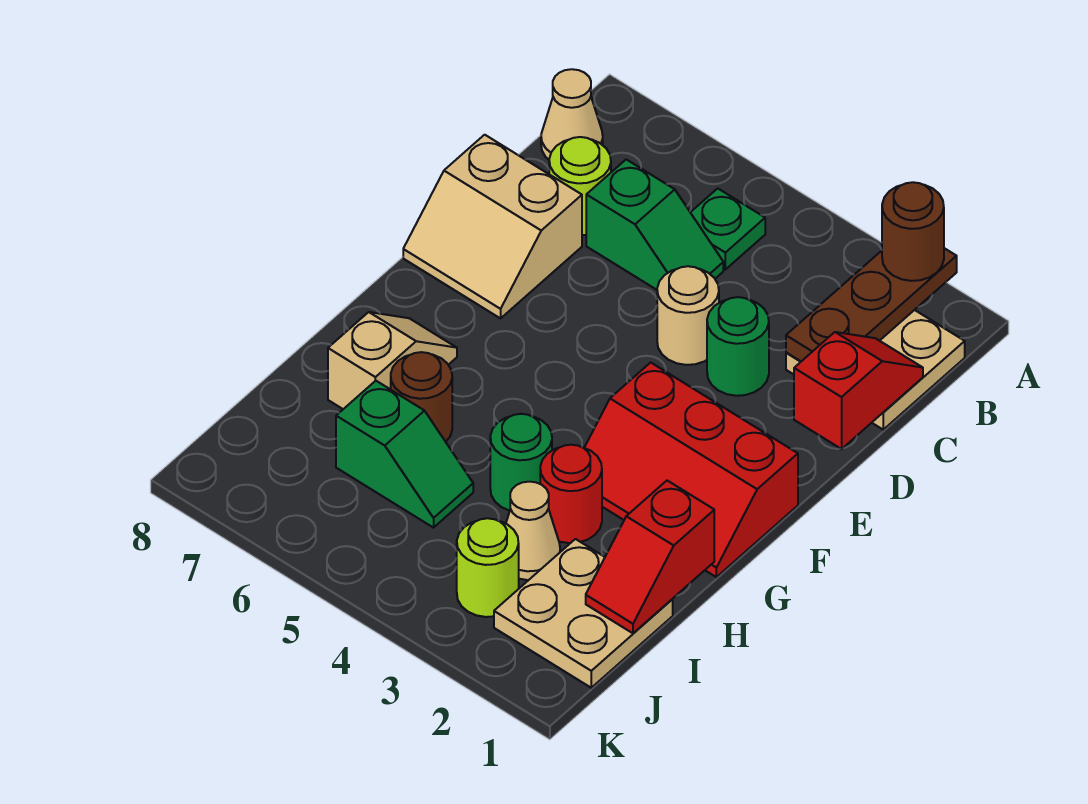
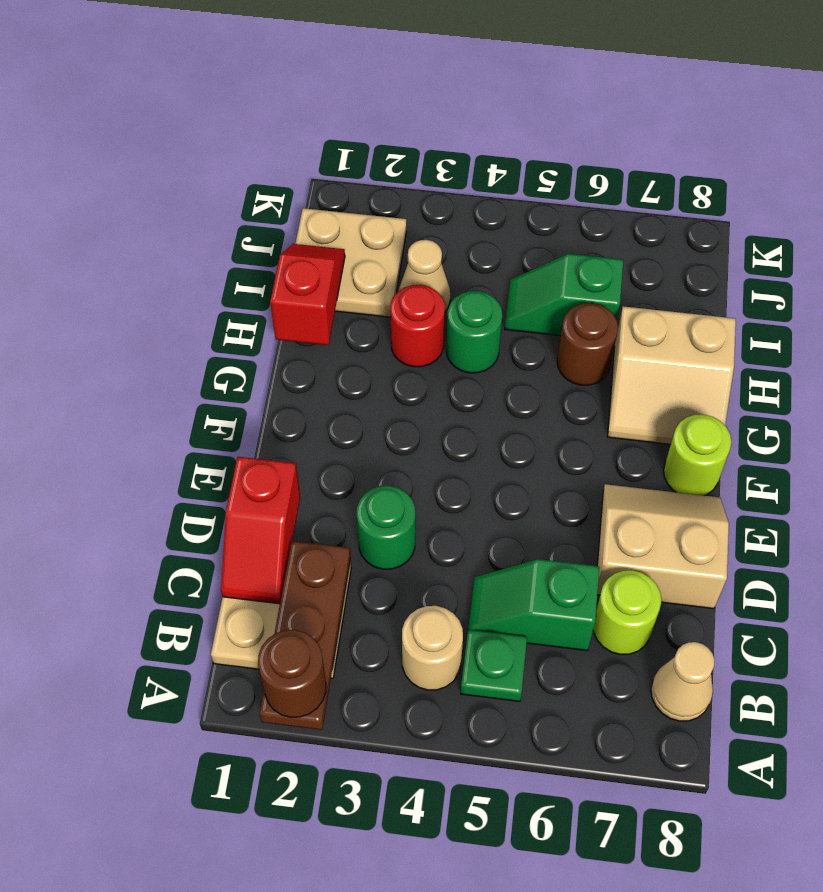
tan 1x1 round brick [657,266,719,365] -> tan 1x1 round brick moved to [402,606,463,690]
red 2x3 slope [584,363,798,577] -> none
tan 1x2 slope [328,312,457,409] -> tan 2x2 slope [608,306,736,444]
lime 1x1 round brick [457,518,519,617] -> lime 1x1 round brick moved to [664,415,732,496]

